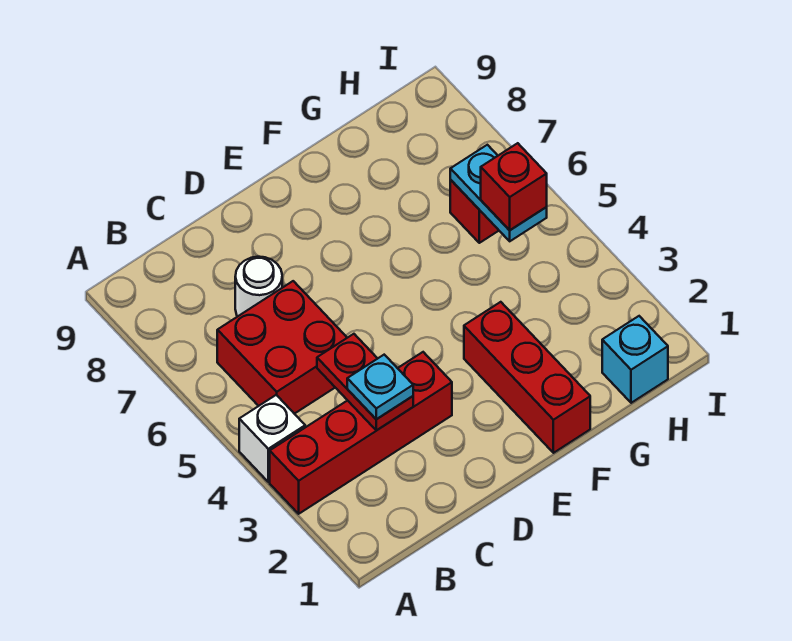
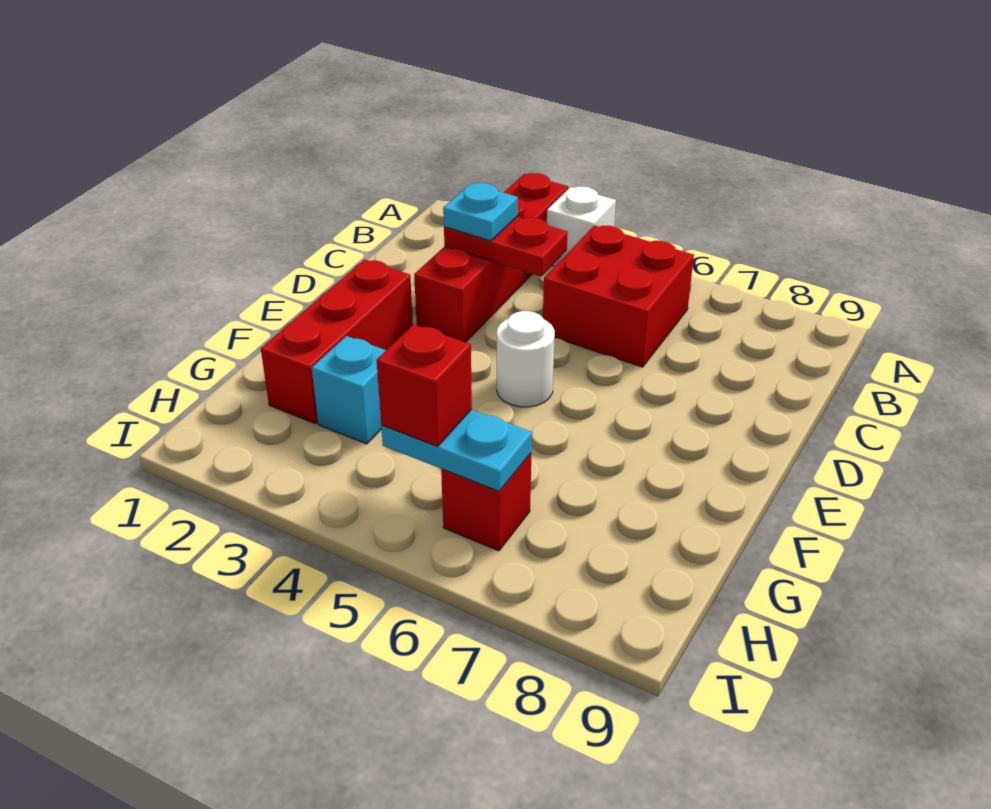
white 1x1 round brick [235,257,282,317] -> white 1x1 round brick moved to [497,311,555,407]
red 1x3 brick [464,302,590,453] -> red 1x3 brick turned to [261,260,413,424]
cyan 1x1 brick [602,316,668,403] -> cyan 1x1 brick moved to [312,336,386,444]

